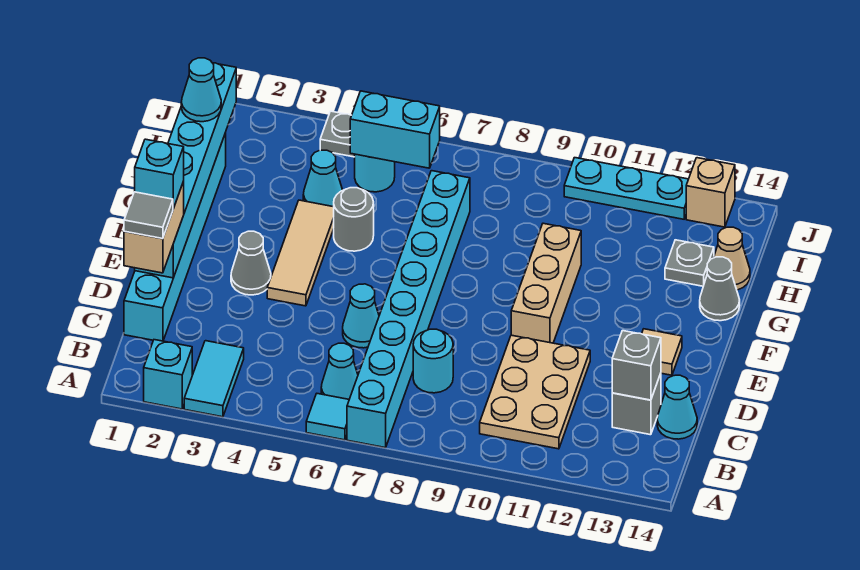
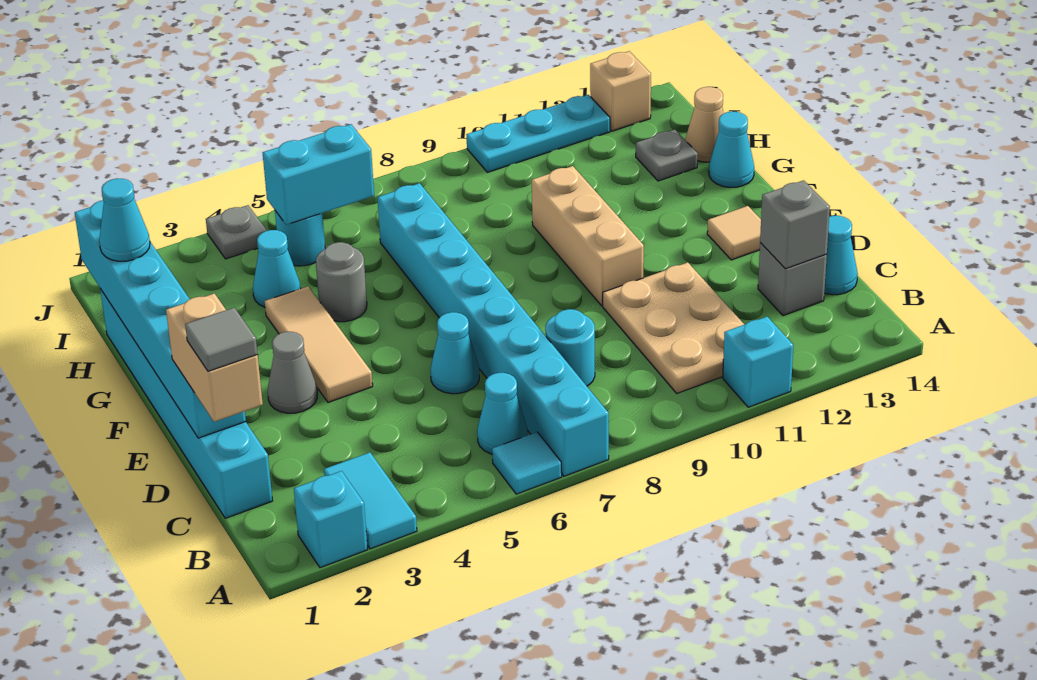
cyan 1x1 brick [135,139,184,209] -> cyan 1x1 brick moved to [723,317,793,407]
grey 1x1 cone [700,257,740,321] -> cyan 1x1 cone [709,112,754,187]

